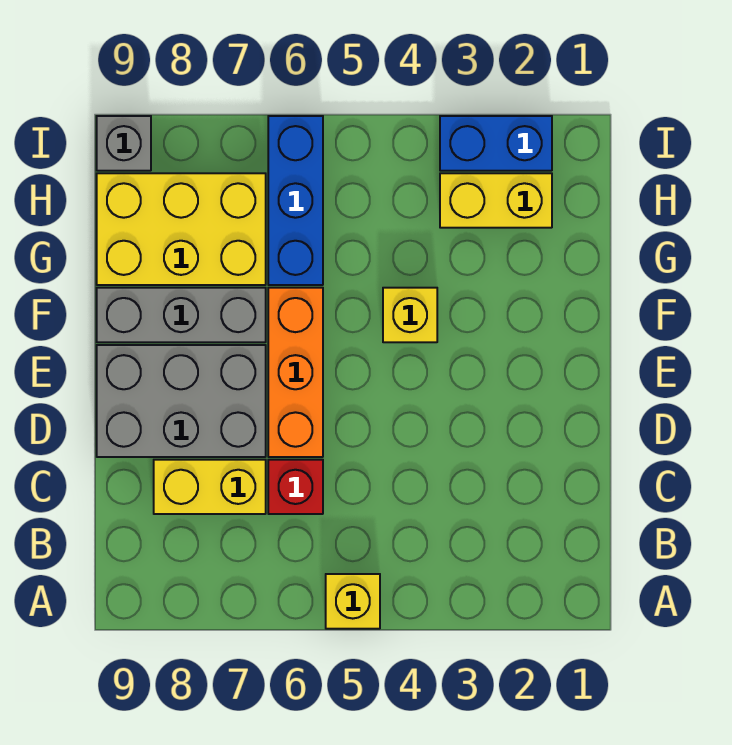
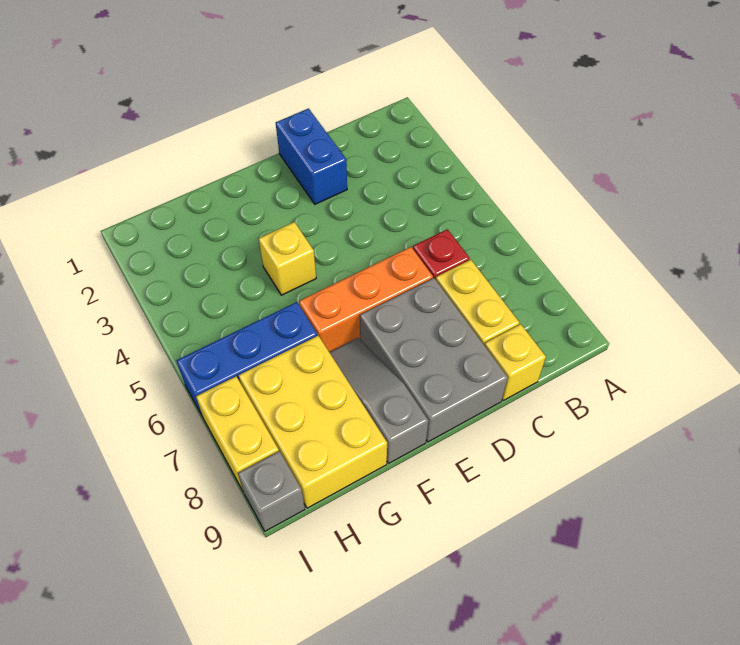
yellow 1x1 brick [326,574,380,629] -> yellow 1x1 brick moved to [484,324,546,400]
grey 1x3 brick [97,288,266,342] -> grey 1x3 slope [329,338,429,464]
yellow 1x2 brick [440,173,552,228] -> yellow 1x2 brick moved to [196,377,279,492]
blue 1x2 brick [440,116,552,171] -> blue 1x2 brick moved to [276,109,347,204]

